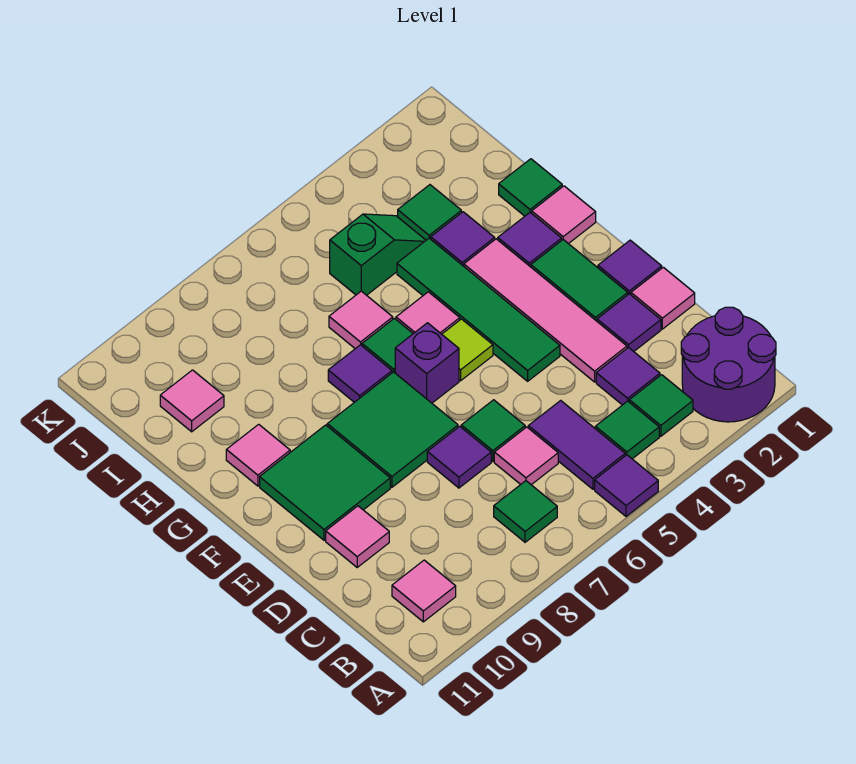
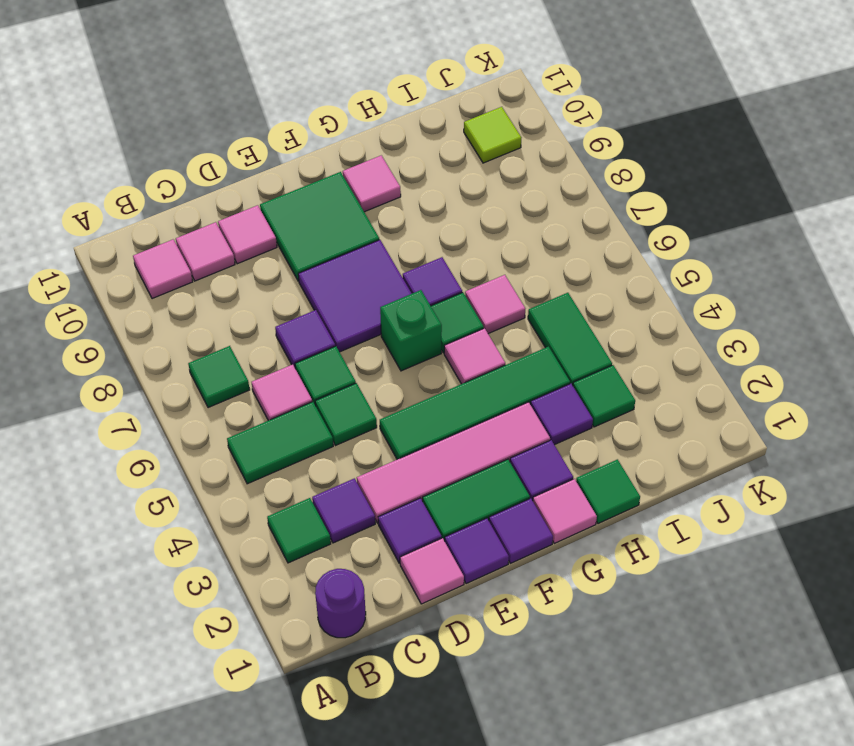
purple 2x2 round brick [681,307,776,422] -> purple 1x1 round brick [315,569,366,638]
purple 1x1 tile [595,455,658,516] -> purple 1x1 tile moved to [489,498,553,563]
green 1x1 tile [595,401,659,459] -> green 1x1 tile moved to [315,383,377,446]
purple 1x2 tile [528,400,625,489] -> green 1x2 tile [227,402,333,484]
green 2x2 tile [327,372,458,487] -> purple 2x2 tile [298,240,412,352]
lime 1x1 tile [442,319,493,381] -> lime 1x1 tile moved to [464,107,521,163]
purple 1x1 brick [395,323,459,403] -> green 1x1 brick [380,290,442,371]
green 1x2 slope [330,214,426,295] -> green 1x2 tile [528,293,612,385]
pink 1x1 tile [160,370,224,432] -> pink 1x1 tile moved to [176,222,235,281]

